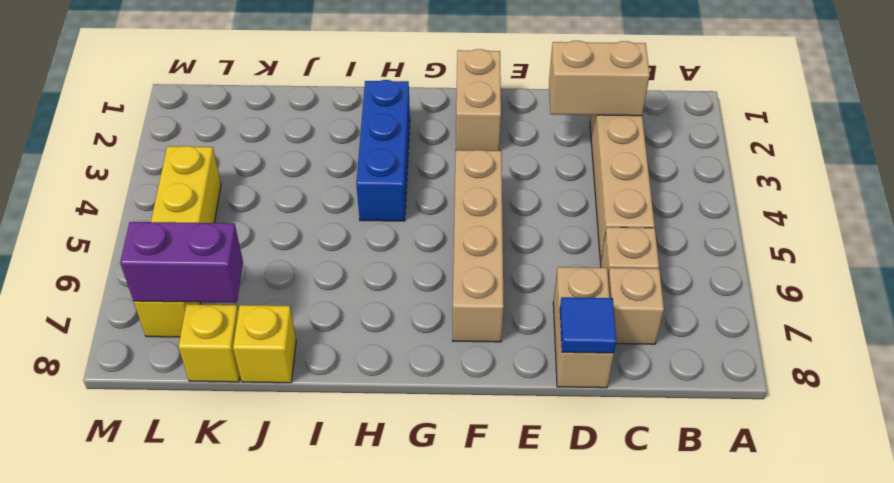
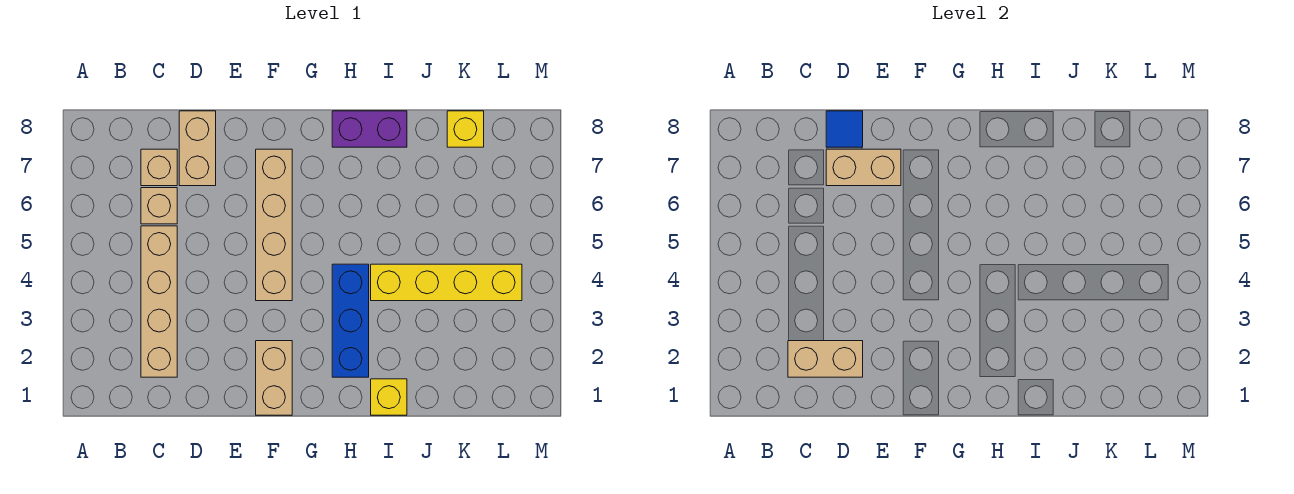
none -> tan 1x2 brick [826,149,901,186]
yellow 1x1 brick [233,305,296,383] -> yellow 1x1 brick moved to [371,379,407,415]
purple 1x2 brick [120,222,243,303] -> purple 1x2 brick moved to [332,111,407,147]
yellow 1x4 brick [134,146,221,337] -> yellow 1x4 brick turned to [371,264,522,301]

